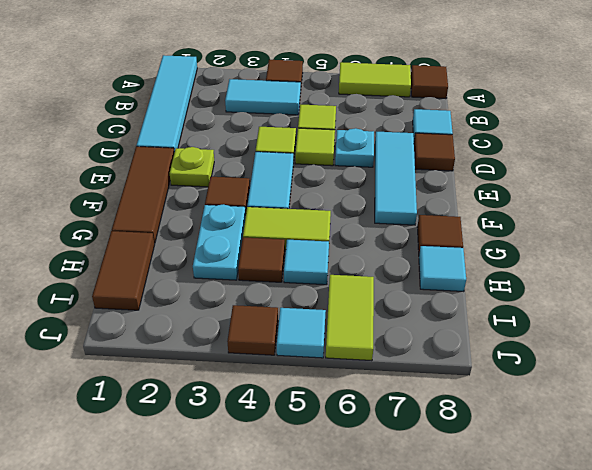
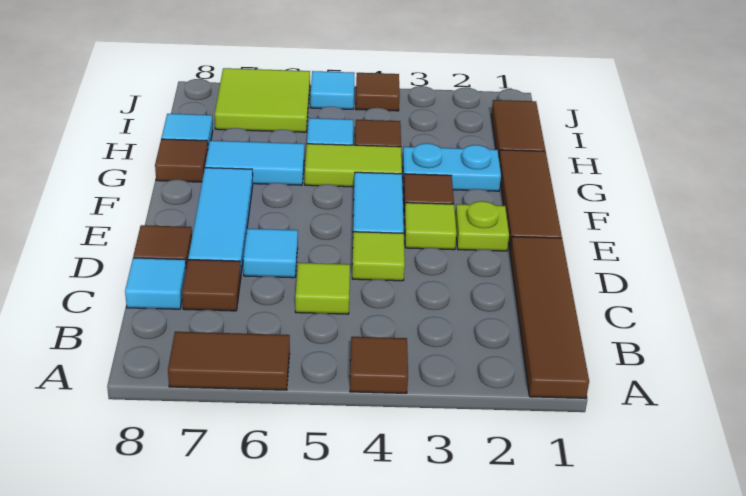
cyan 1x4 tile [137,55,197,153] -> brown 1x4 tile [510,236,589,398]
lime 1x2 tile [339,62,411,97] -> brown 1x2 tile [168,332,290,390]
brown 1x1 tile [411,65,448,99] -> brown 1x1 tile moved to [182,260,241,311]
cyan 1x2 tile [225,79,301,115] -> cyan 1x2 tile moved to [205,141,304,185]
lime 1x1 tile [295,128,335,166] -> lime 1x1 tile moved to [404,203,457,250]
cyan 1x1 plate [335,128,374,167] -> cyan 1x1 tile [243,229,298,278]
cyan 1x2 plate [193,204,246,280] -> cyan 1x2 plate turned to [403,143,501,191]
lime 1x2 tile [326,275,374,361] -> lime 2x2 tile [215,68,310,132]

